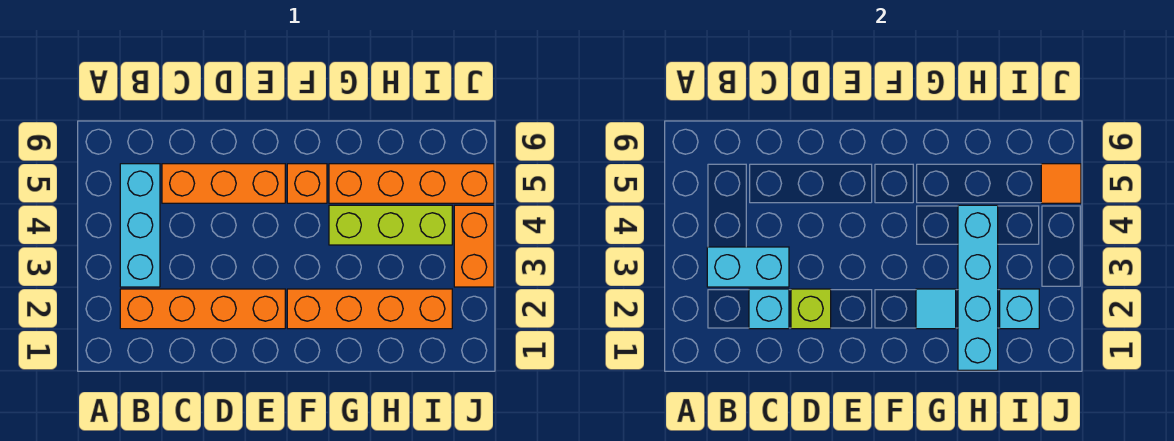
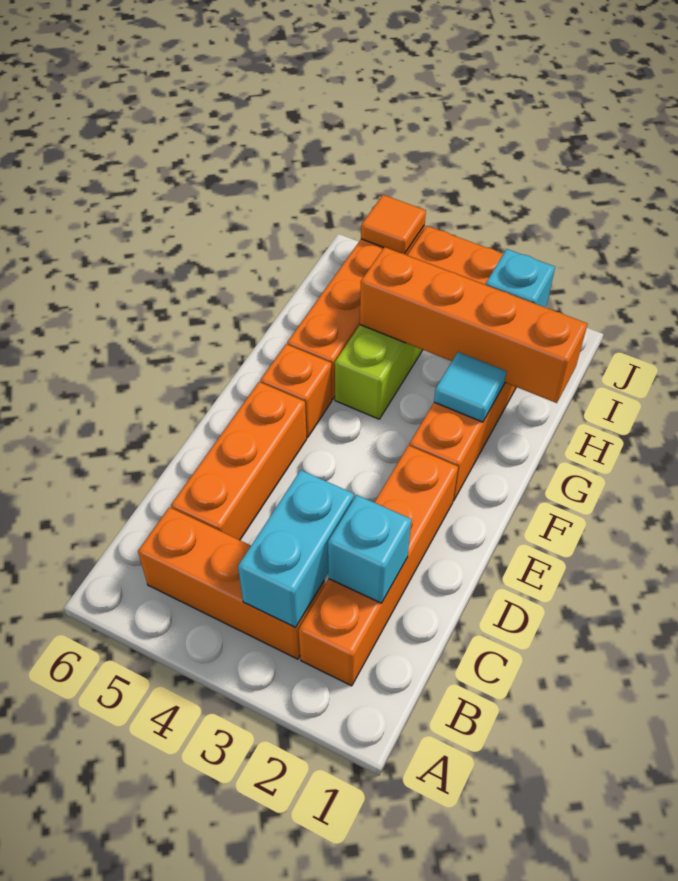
cyan 1x3 brick [120,164,160,287] -> orange 1x3 brick [138,507,325,659]
lime 1x1 brick [791,289,831,329] -> none
cyan 1x4 brick [958,205,998,370] -> orange 1x4 brick [360,247,587,403]

